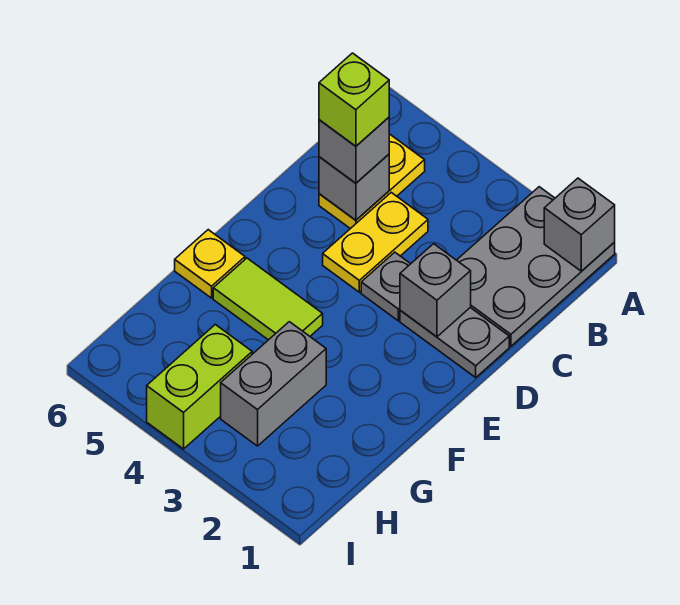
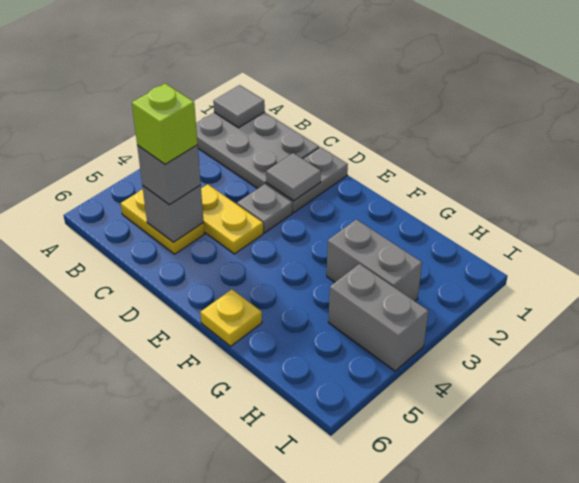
grey 1x1 brick [544,178,615,271] -> grey 1x1 tile [213,85,265,128]
grey 1x1 brick [400,244,471,337] -> grey 1x1 tile [266,153,321,201]
lime 1x2 tile [213,258,323,340] -> none
lime 1x2 brick [147,324,252,449] -> grey 1x2 brick [328,264,428,371]

